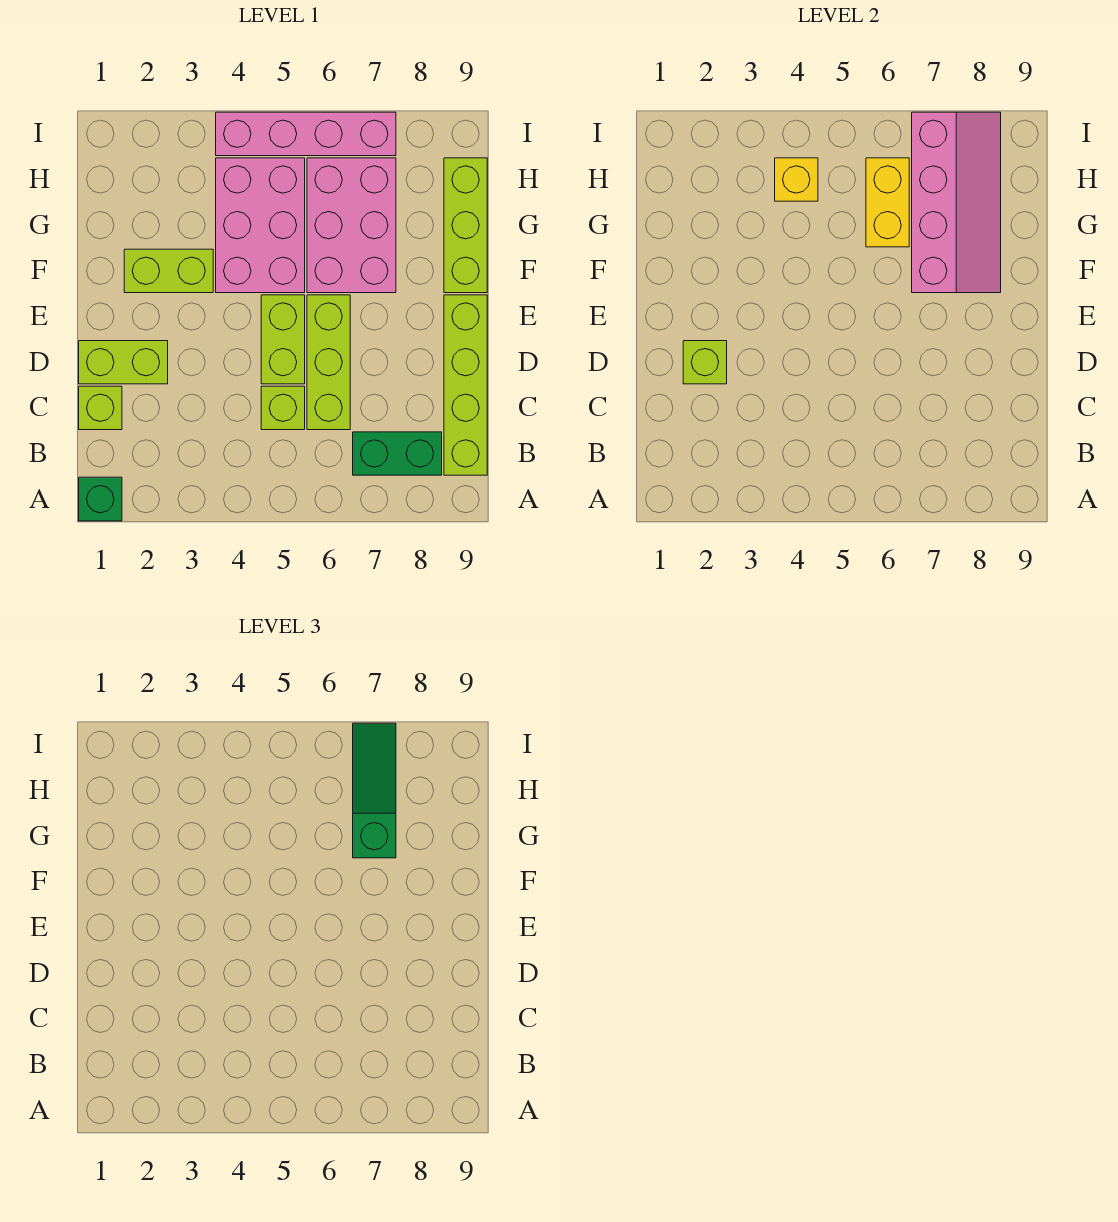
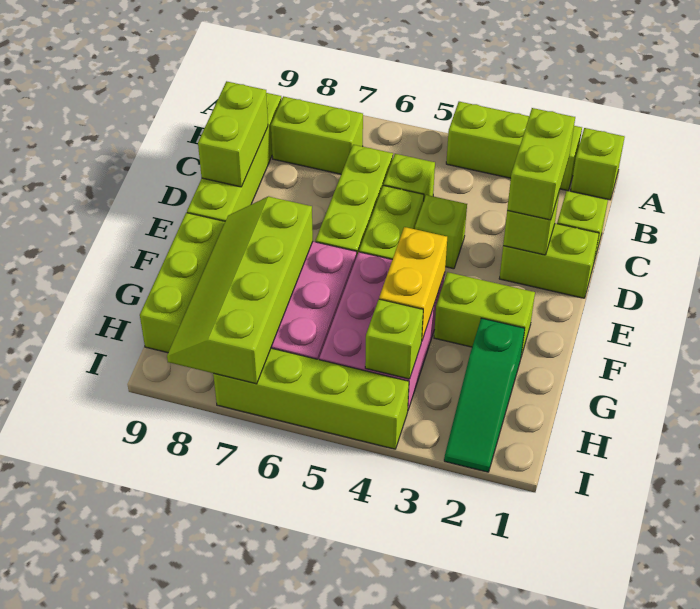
green 1x1 brick [79,477,122,521] -> lime 1x1 brick [571,128,625,200]
none -> lime 1x3 brick [446,102,582,191]
green 1x2 brick [353,432,442,475] -> lime 1x2 brick [271,96,363,174]
none -> lime 1x2 brick [507,108,575,220]
none -> lime 1x2 brick [198,81,268,187]
none -> lime 1x1 brick [415,195,467,269]
pink 2x4 slope [912,112,1001,293] -> lime 2x4 slope [167,197,313,384]
yellow 1x2 brick [866,158,909,247] -> yellow 1x2 brick moved to [379,227,447,340]
green 1x3 slope [353,723,396,858] -> green 1x3 slope moved to [444,318,525,472]
yellow 1x1 brick [775,158,818,201] -> lime 1x1 brick [365,299,423,379]
pink 1x4 brick [216,112,396,156] -> lime 1x4 brick [213,348,409,449]

